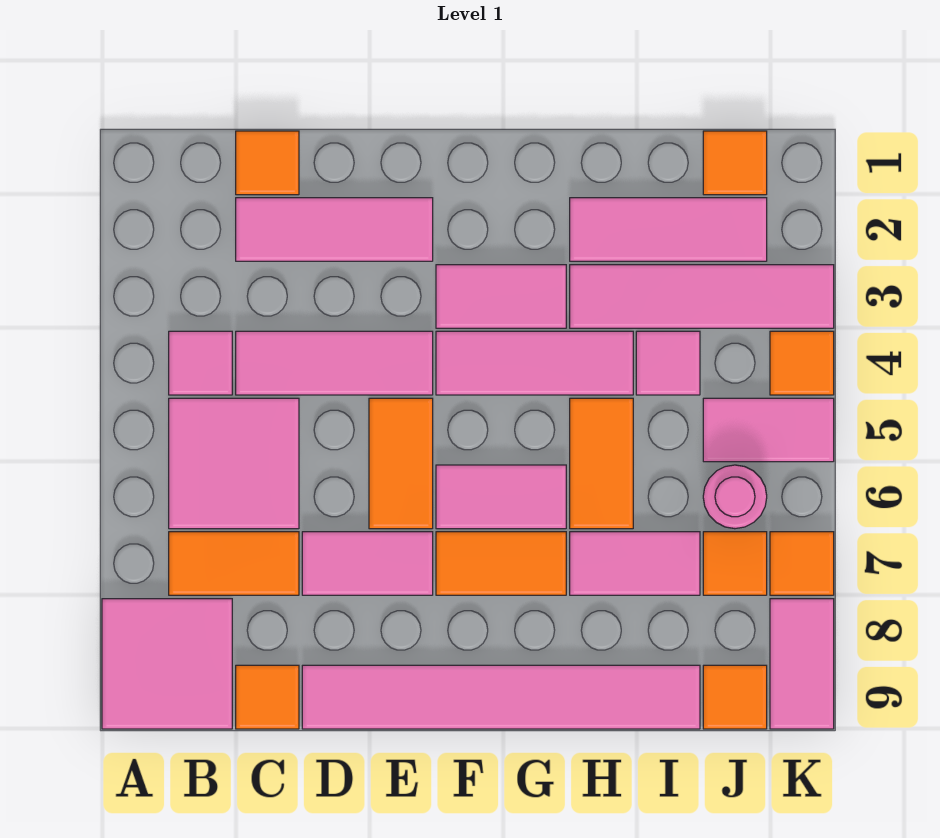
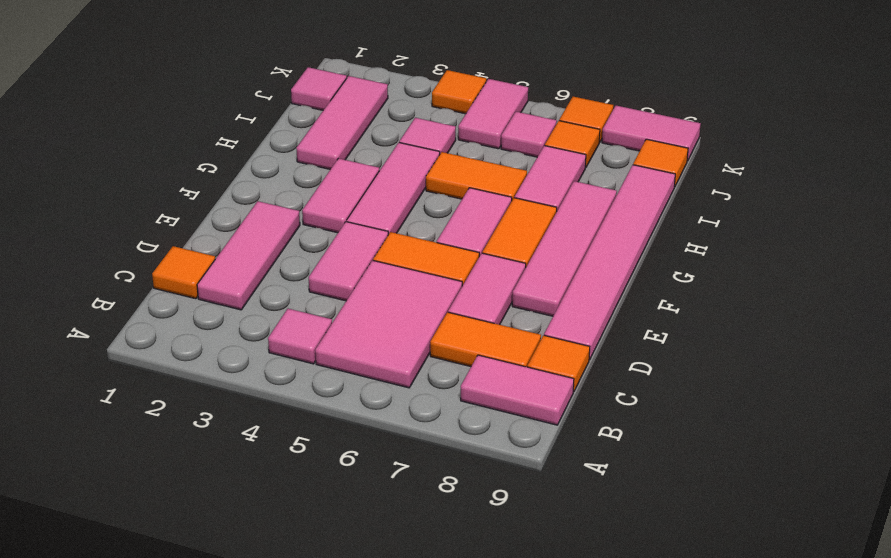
pink 2x2 tile [102,599,232,729] -> pink 1x2 tile [461,355,574,425]
pink 2x2 tile [169,398,299,529] -> pink 2x3 tile [315,260,462,388]
orange 1x2 tile [169,532,299,595] -> orange 1x2 tile turned to [430,312,541,367]
pink 1x3 tile [236,331,433,395] -> pink 1x2 tile [309,222,388,301]
pink 1x4 tile [570,265,834,328] -> pink 1x4 tile moved to [512,181,617,316]
orange 1x1 tile [703,131,767,195] -> pink 1x1 tile [291,67,347,110]
pink 1x1 round brick [703,465,767,529] -> pink 1x1 tile [501,112,557,157]

